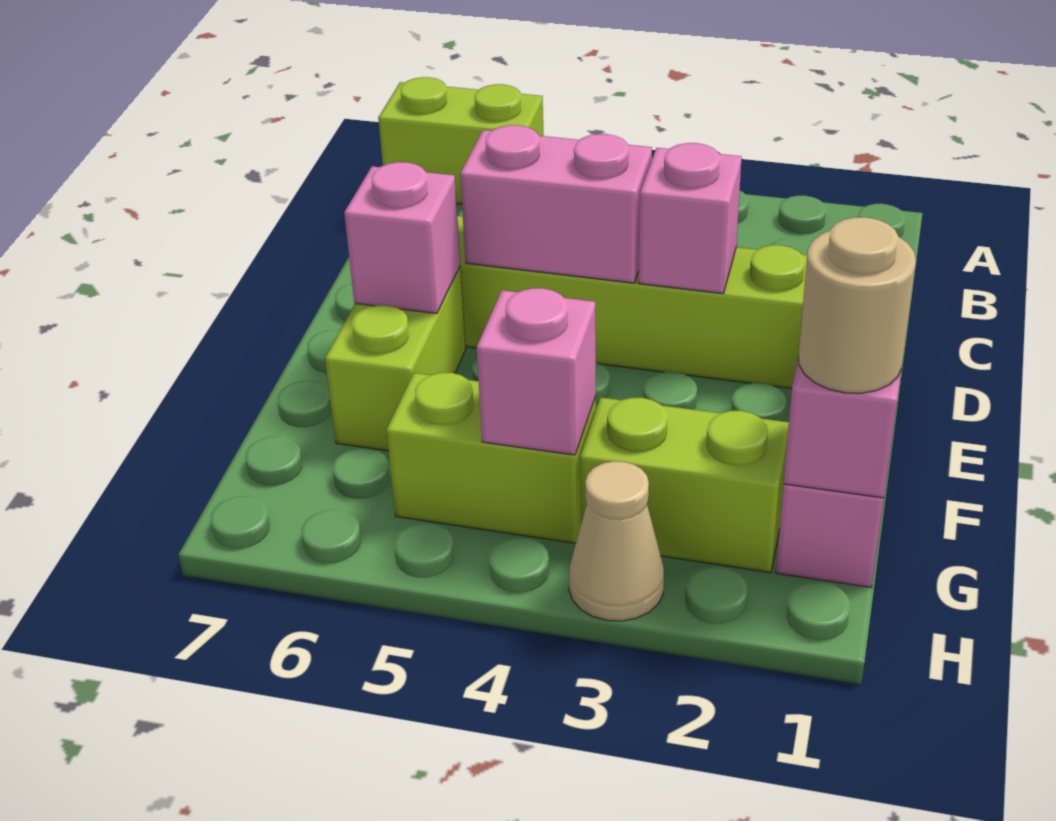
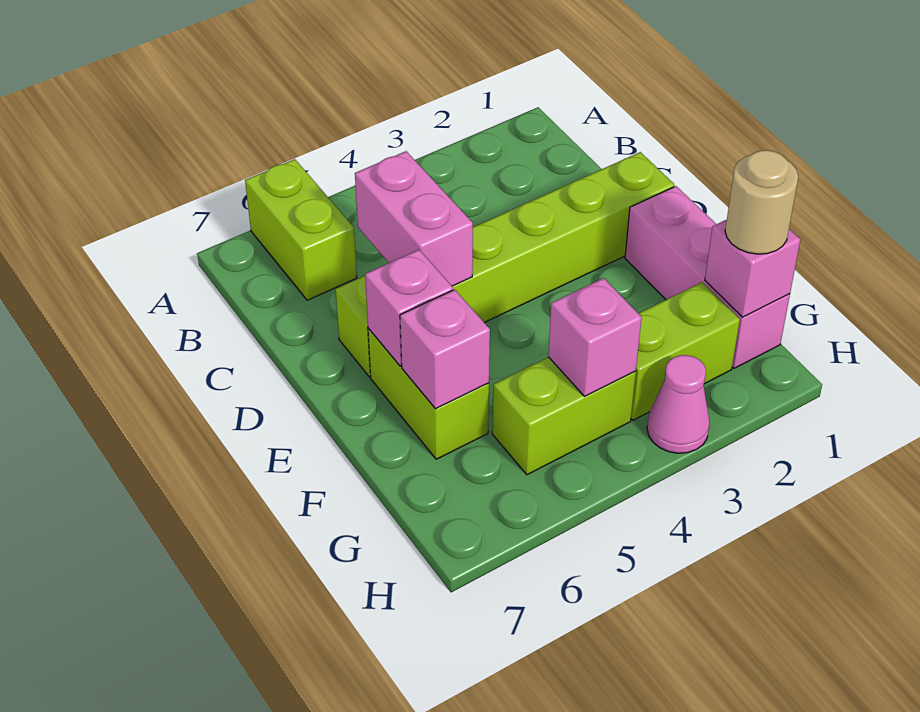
lime 1x2 brick [378,77,544,204] -> lime 1x2 brick turned to [245,159,357,300]
pink 1x1 brick [639,143,742,294] -> pink 1x1 brick moved to [400,290,490,409]
pink 1x2 brick [460,125,652,283] -> pink 1x2 brick turned to [355,151,473,286]
tan 1x1 cone [569,461,664,621] -> pink 1x1 cone [647,355,710,453]

